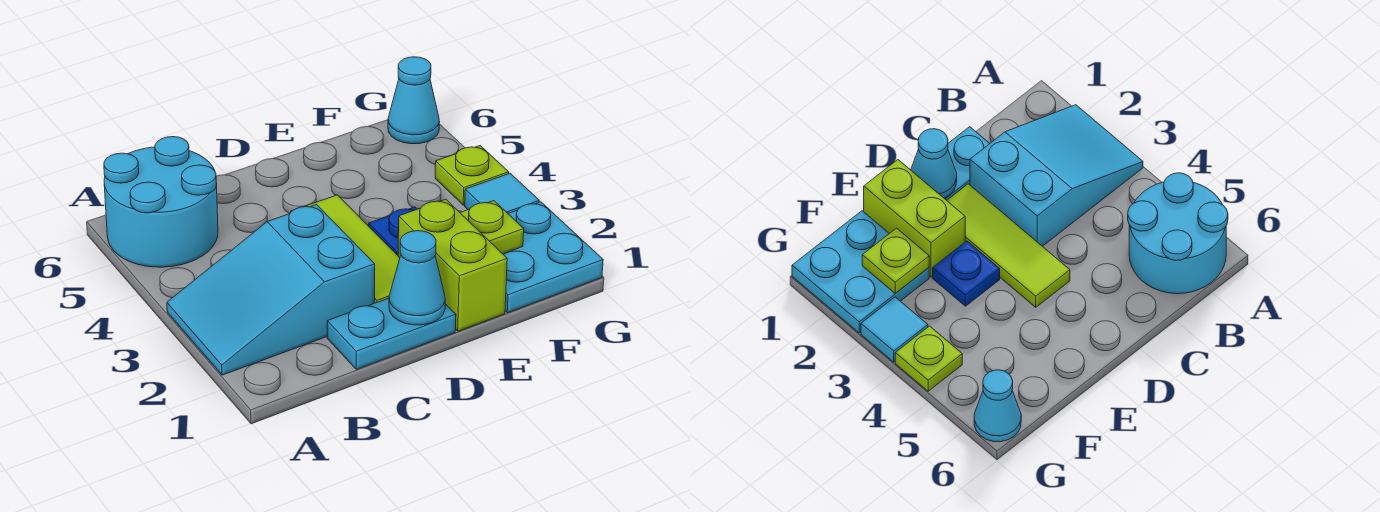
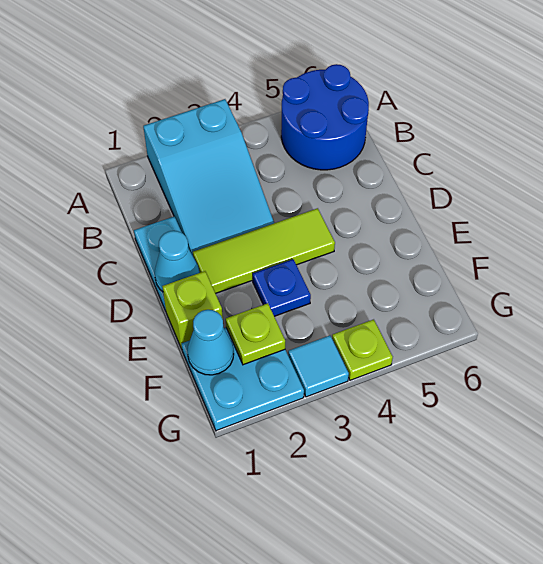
cyan 2x3 slope [167,205,375,375] -> cyan 2x3 slope turned to [143,99,274,255]
cyan 2x2 round brick [104,137,218,267] -> blue 2x2 round brick [281,64,369,170]
lime 1x2 brick [398,199,507,331] -> lime 1x1 brick [162,271,223,349]
cyan 1x1 cone [388,57,440,144] -> cyan 1x1 cone moved to [187,310,234,375]

